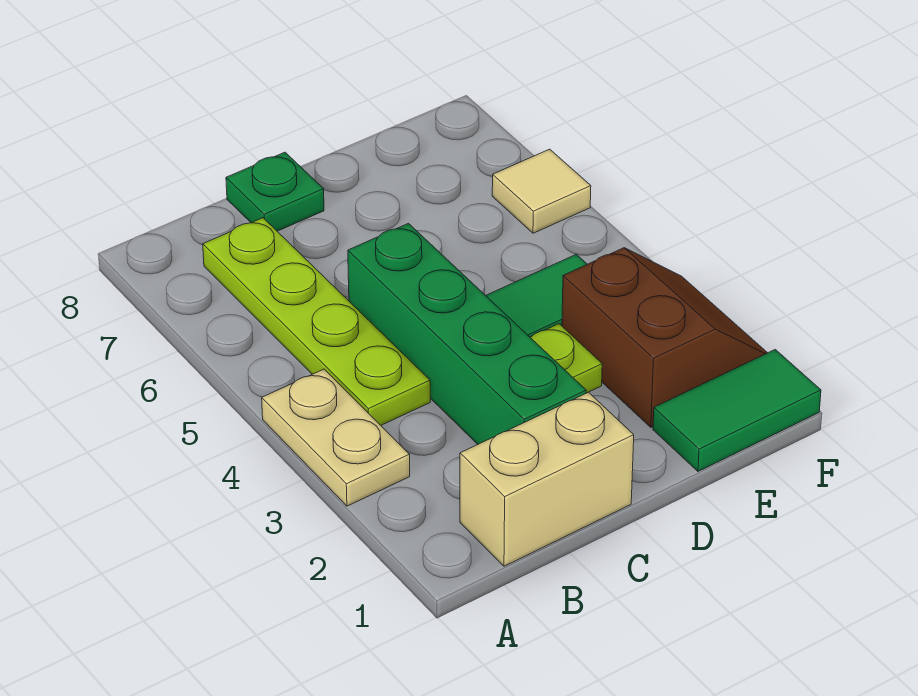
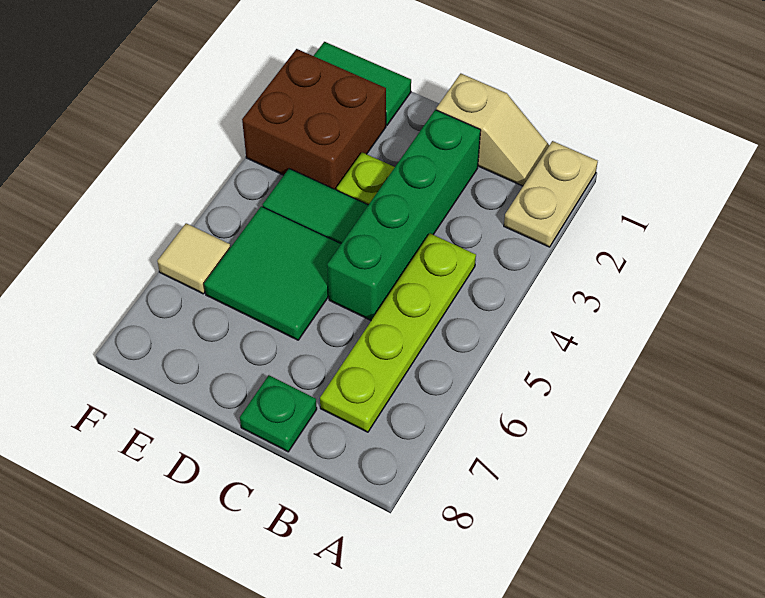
tan 1x2 plate [262,369,410,506] -> tan 1x2 plate moved to [504,141,598,247]
tan 1x2 brick [460,392,634,566] -> tan 1x2 slope [436,74,549,186]
none -> green 2x2 tile [204,206,341,340]
brown 2x2 slope [562,248,767,427] -> brown 2x2 brick [242,49,386,190]

